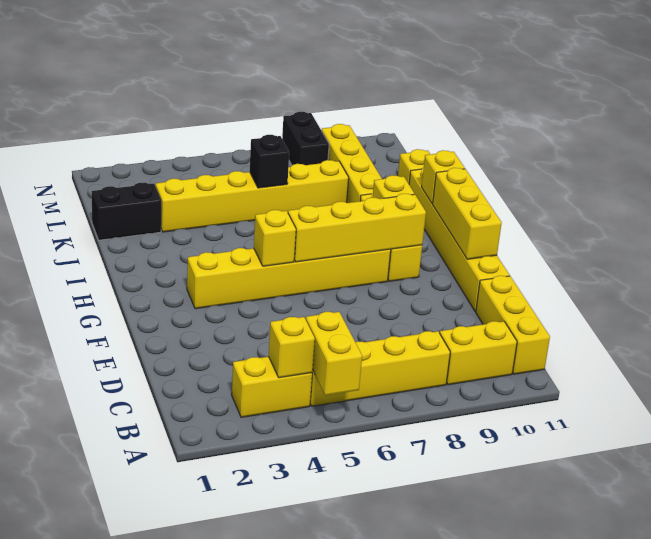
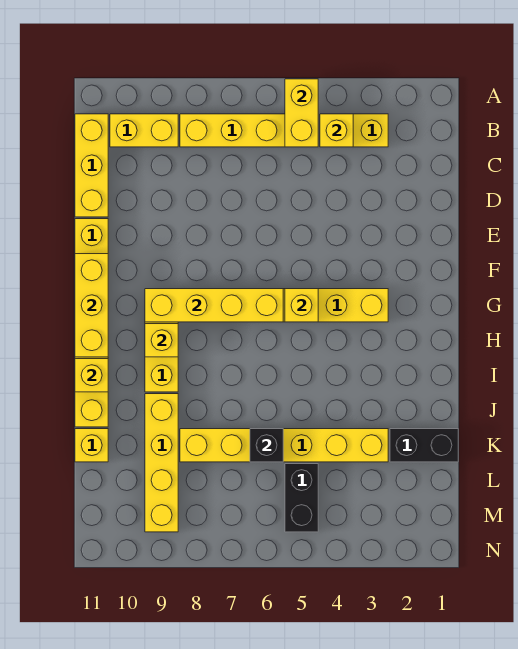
black 1x2 brick [282,112,329,165] -> black 1x2 brick moved to [285,464,318,532]

